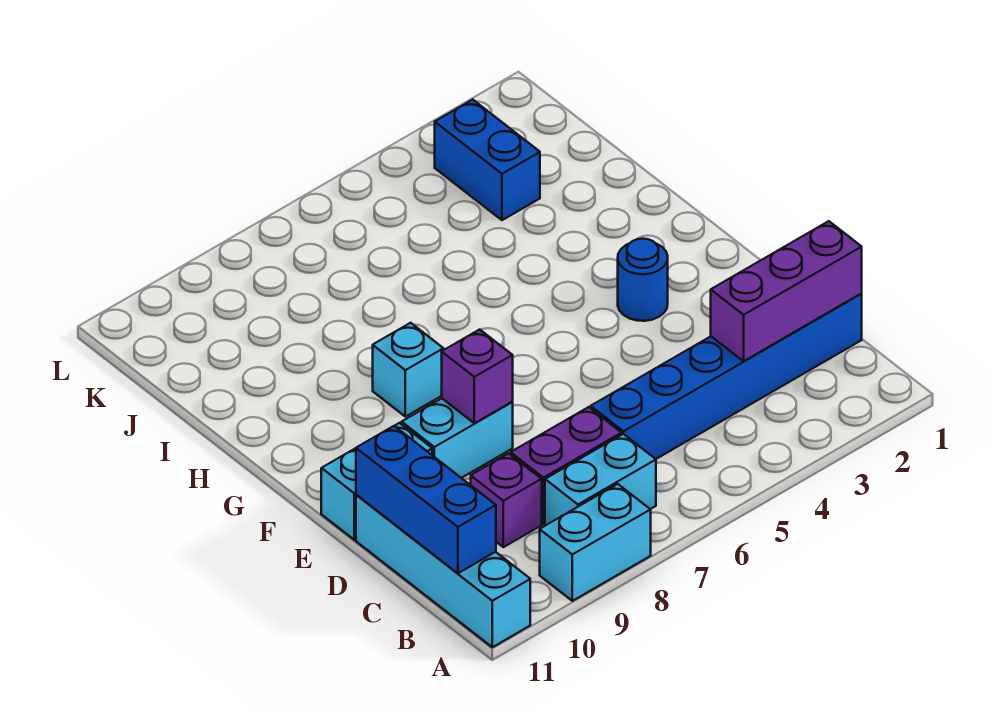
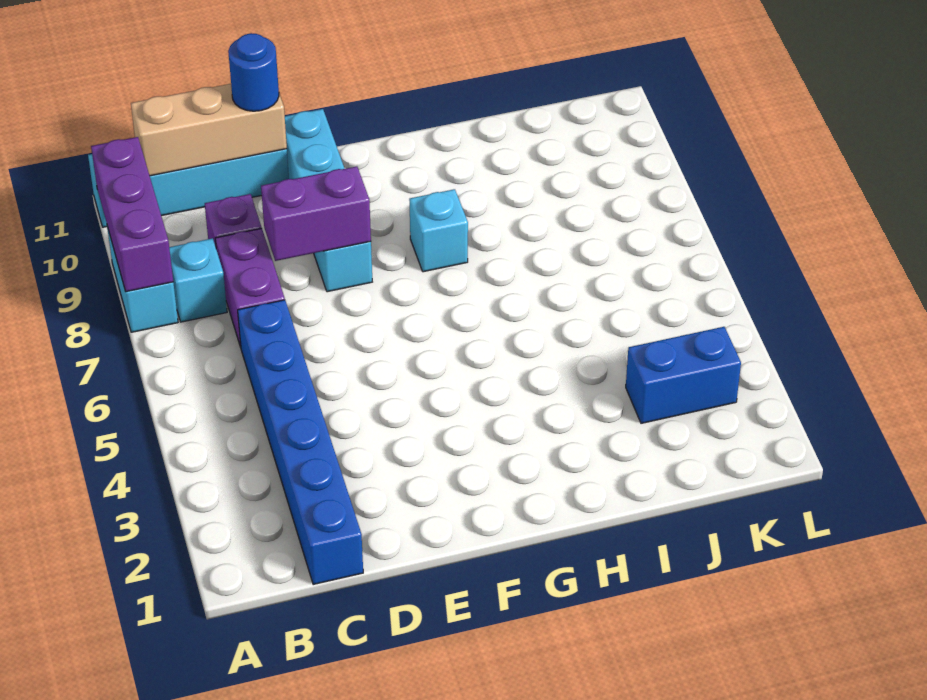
cyan 1x2 brick [545,434,656,526] -> cyan 1x1 brick [169,238,227,322]
blue 1x3 brick [356,426,496,573] -> tan 1x3 brick [131,84,287,176]
purple 1x3 brick [711,221,862,361] -> purple 1x3 brick moved to [91,137,173,292]
purple 1x1 brick [442,329,513,423] -> purple 1x2 brick [261,166,371,261]
blue 1x1 round brick [618,239,668,321] -> blue 1x1 round brick moved to [228,33,279,111]

